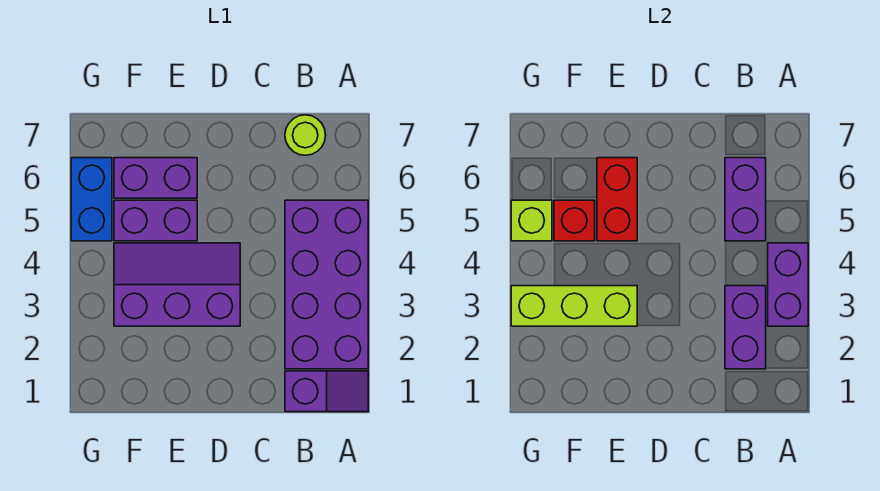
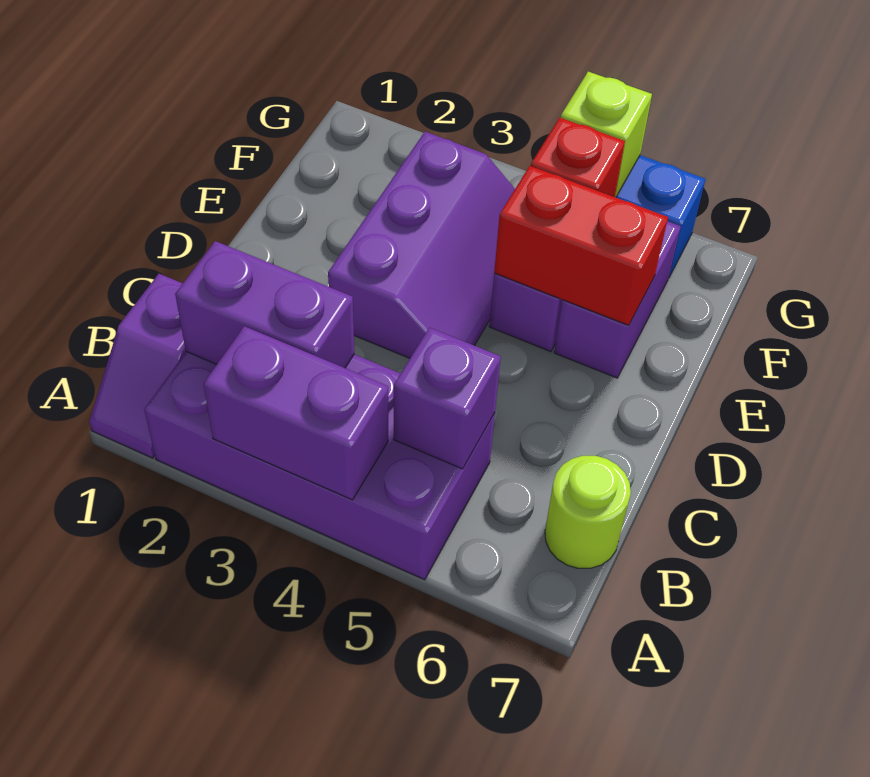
purple 1x2 brick [725,158,766,241] -> purple 1x1 brick [394,328,501,469]
lime 1x3 brick [511,286,637,326] -> none

